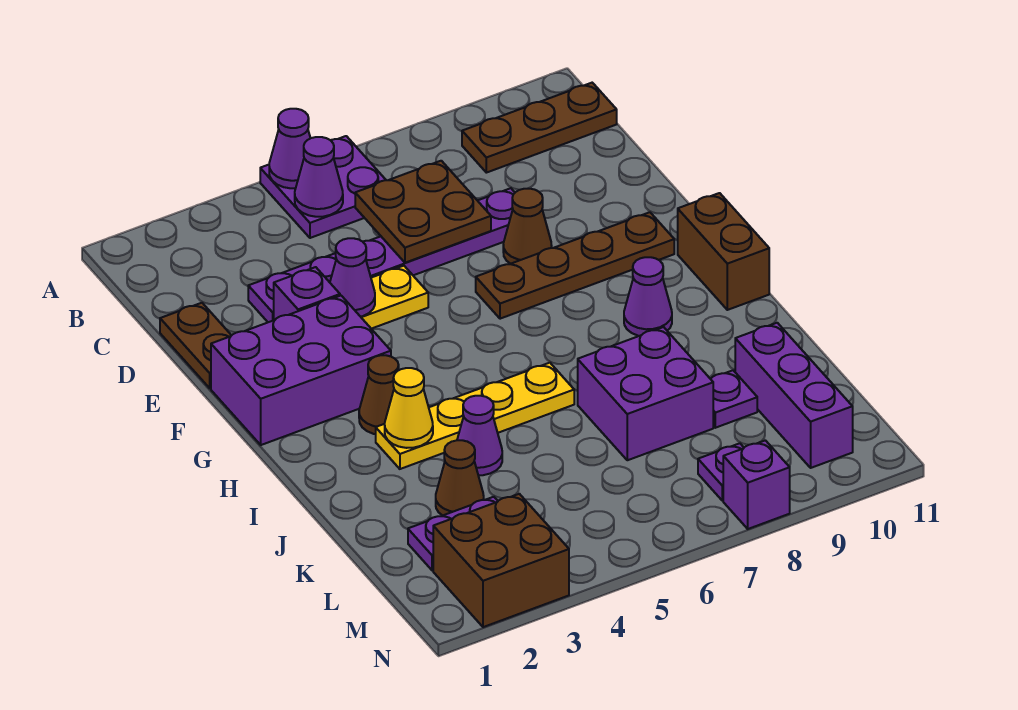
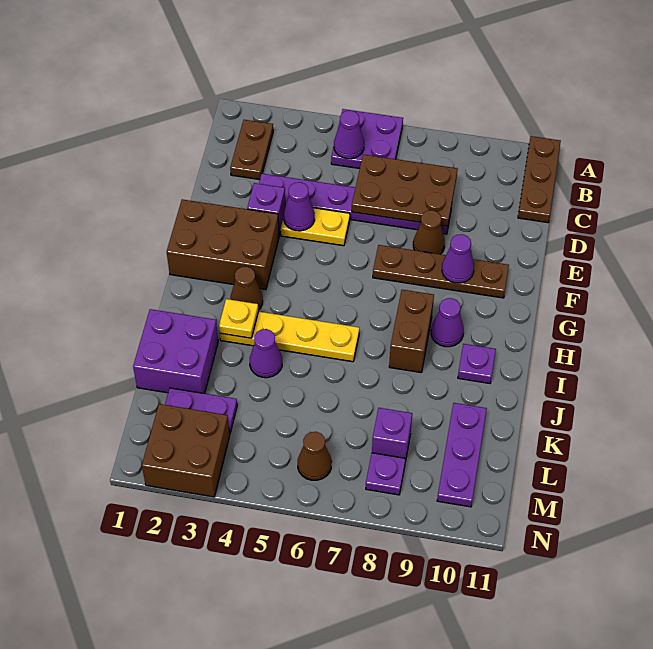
purple 1x1 cone [269,109,310,188] -> purple 1x1 cone moved to [442,234,474,283]
brown 1x3 plate [462,83,617,173] -> brown 1x3 plate turned to [518,136,561,223]
brown 2x2 plate [355,161,491,263] -> brown 2x3 plate [352,155,458,226]
brown 1x2 plate [160,303,232,388] -> brown 1x2 plate moved to [230,120,273,180]
purple 2x3 brick [211,296,391,445] -> brown 2x3 brick [167,199,279,290]
brown 1x2 brick [678,193,769,310] -> brown 1x2 brick moved to [389,290,434,372]
yellow 1x1 cone [385,368,433,448] -> yellow 1x1 plate [219,299,258,338]
purple 2x2 brick [578,327,713,460] -> purple 2x2 brick moved to [133,309,218,394]
brown 1x1 cone [436,440,484,516] -> brown 1x1 cone moved to [298,432,332,480]
purple 1x1 plate [711,370,757,428] -> purple 1x1 plate moved to [458,344,496,383]
purple 1x3 brick [735,323,853,468] -> purple 1x3 plate [437,403,487,507]
purple 1x1 brick [723,440,790,529] -> purple 1x1 brick moved to [372,408,412,462]

